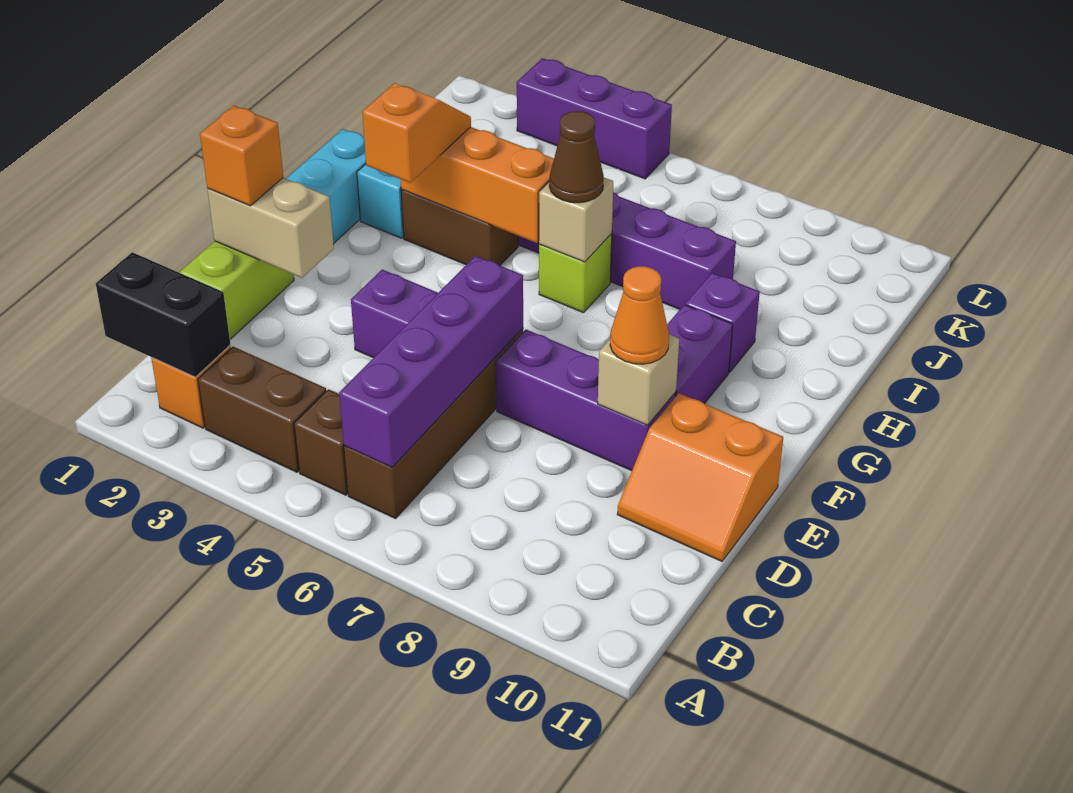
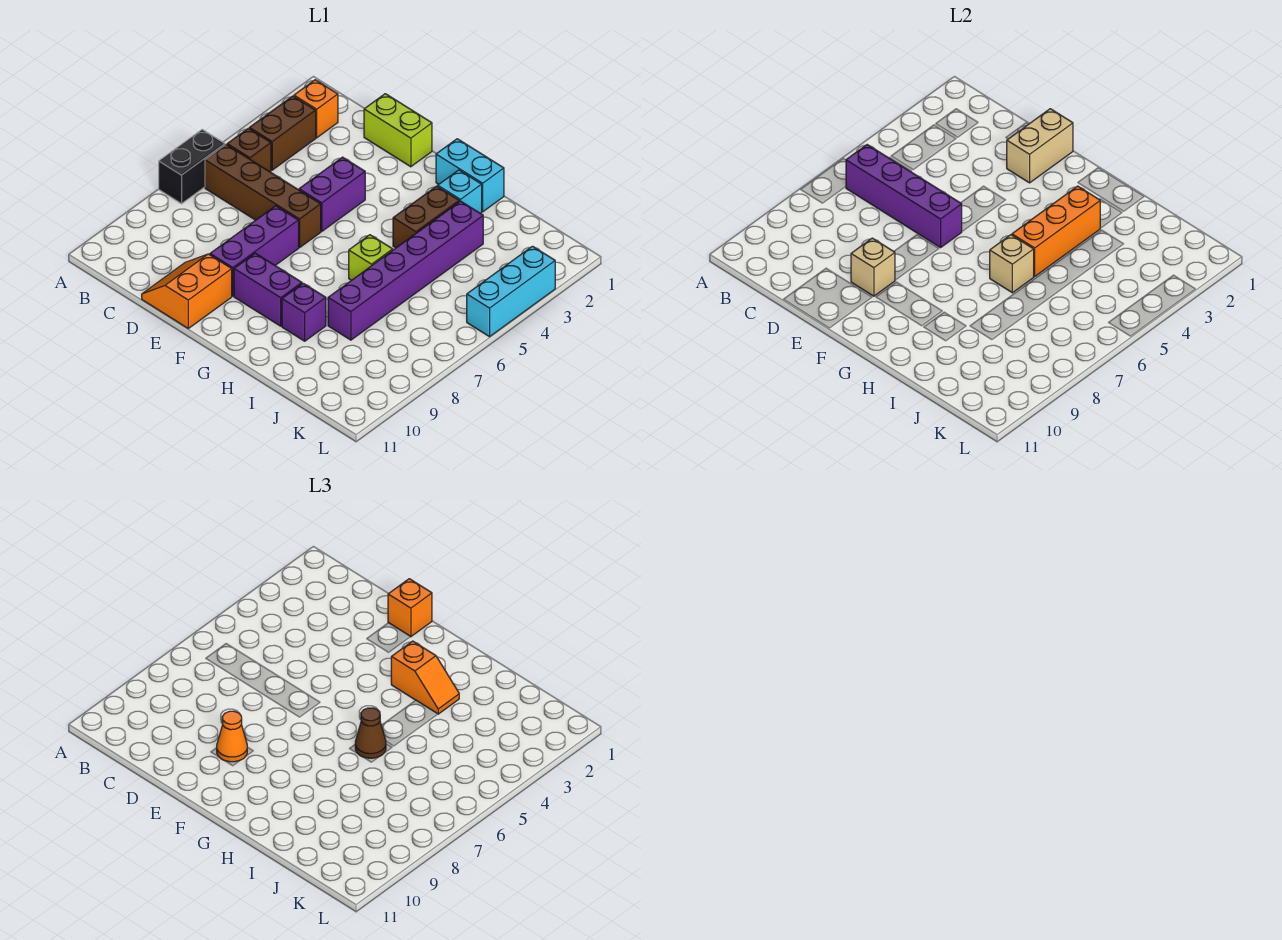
black 1x2 brick [96,252,230,377] -> black 1x2 brick moved to [159,130,225,204]
purple 1x3 brick [517,58,672,179] -> cyan 1x3 brick [467,246,555,337]

